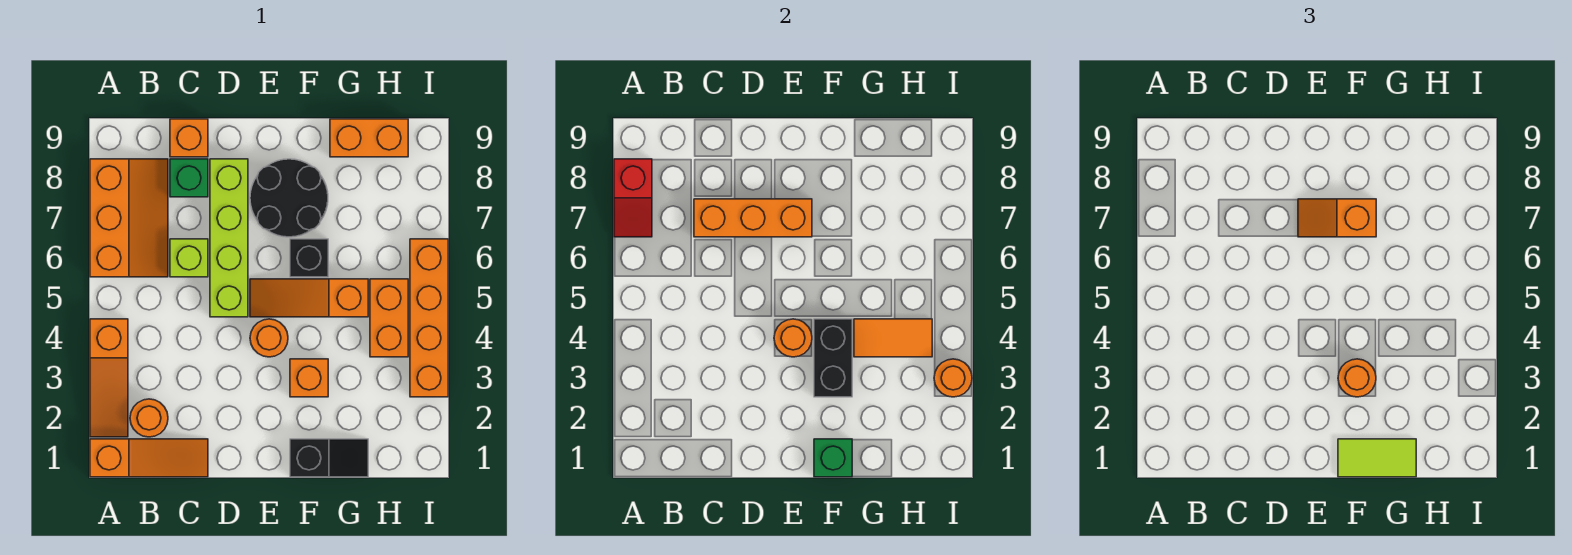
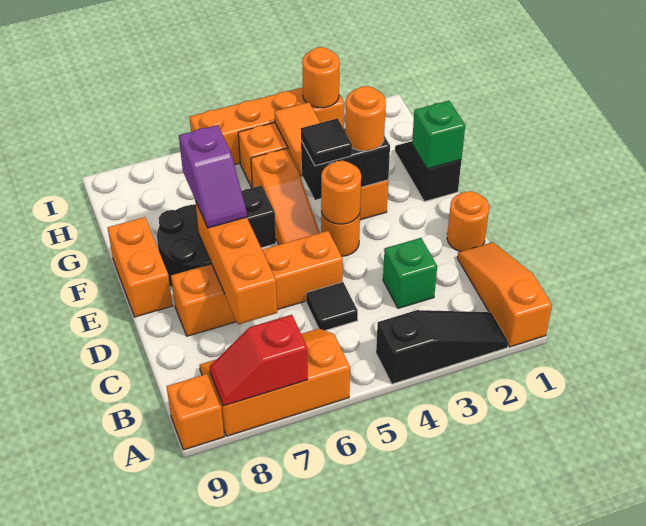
orange 1x3 slope [90,319,128,437] -> black 1x3 slope [376,310,509,384]
red 1x2 slope [614,159,652,237] -> red 1x2 slope turned to [209,315,308,406]
orange 1x1 round brick [130,399,168,437] -> orange 1x1 round brick moved to [447,191,489,252]
none -> black 1x1 tile [306,282,358,331]
lime 1x1 brick [170,239,208,277] -> none
green 1x1 brick [170,159,208,197] -> green 1x1 brick moved to [383,238,437,308]
orange 1x1 brick [170,119,208,157] -> orange 1x1 brick moved to [166,374,224,450]
lime 1x4 brick [210,159,248,317] -> orange 1x4 brick [171,231,343,336]
orange 1x2 slope [1298,199,1376,237] -> purple 1x2 slope [179,125,247,228]
lime 1x2 tile [1338,439,1416,477] -> none
none -> black 1x1 tile [301,118,352,166]
orange 1x2 brick [330,119,408,157] -> orange 1x2 brick moved to [108,217,173,317]

